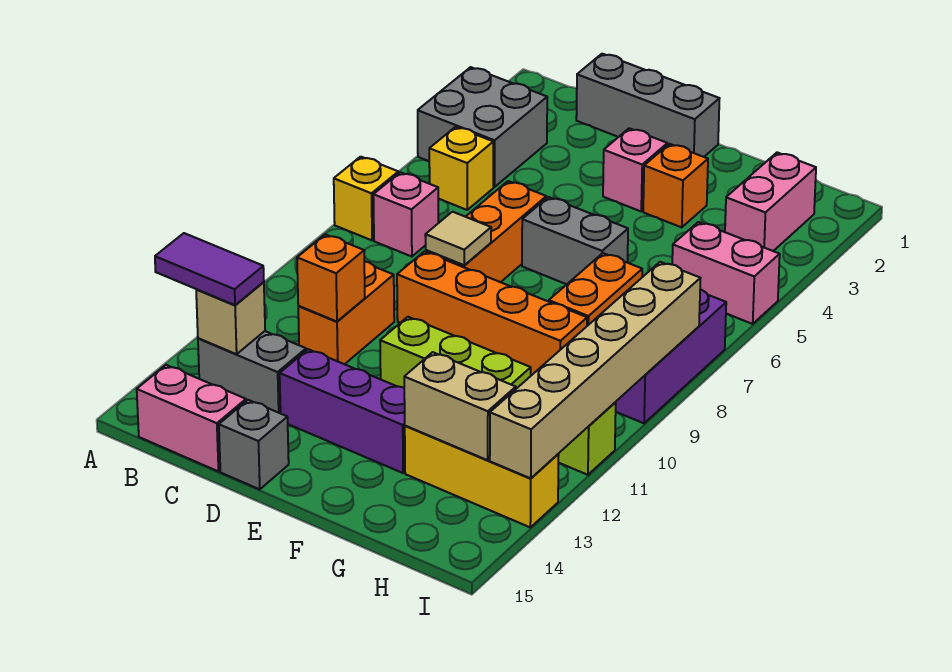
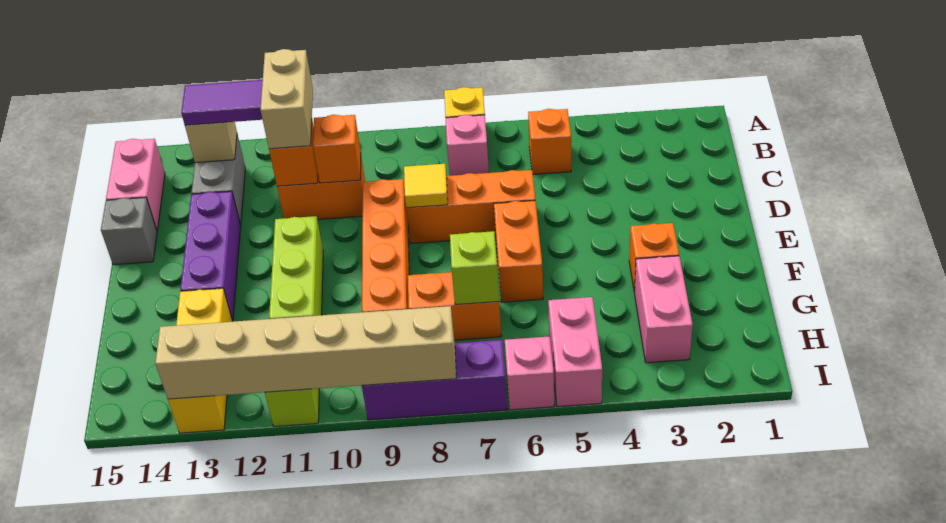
grey 2x2 brick [418,67,547,187] -> none
purple 1x2 tile [155,233,264,305] -> purple 1x2 tile turned to [181,80,263,125]
yellow 1x1 brick [429,127,493,210] -> orange 1x1 brick [528,109,571,174]
grey 1x3 brick [576,54,720,157] -> none
none -> orange 1x1 brick [313,115,361,183]
tan 1x1 tile [425,212,491,265] -> yellow 1x1 tile [404,164,448,208]
pink 1x1 brick [603,128,667,211] -> pink 1x1 brick moved to [505,336,554,410]
grey 1x2 brick [522,197,628,284] -> orange 1x2 brick [494,201,543,302]
none -> lime 1x1 brick [450,231,499,305]
tan 1x2 brick [404,352,516,460] -> tan 1x2 brick moved to [260,49,313,149]
pink 1x2 brick [725,152,816,251] -> pink 1x2 brick turned to [635,256,693,363]

